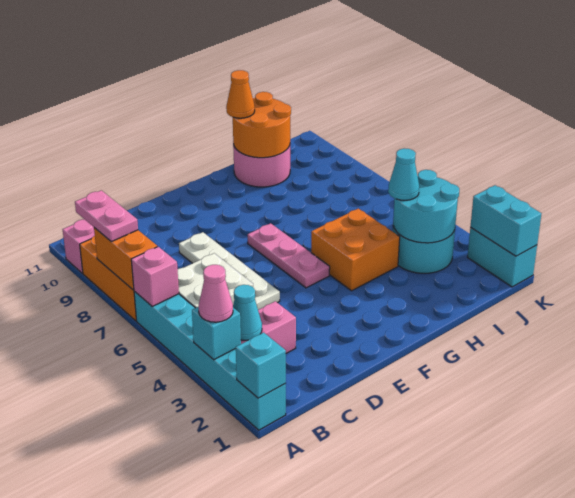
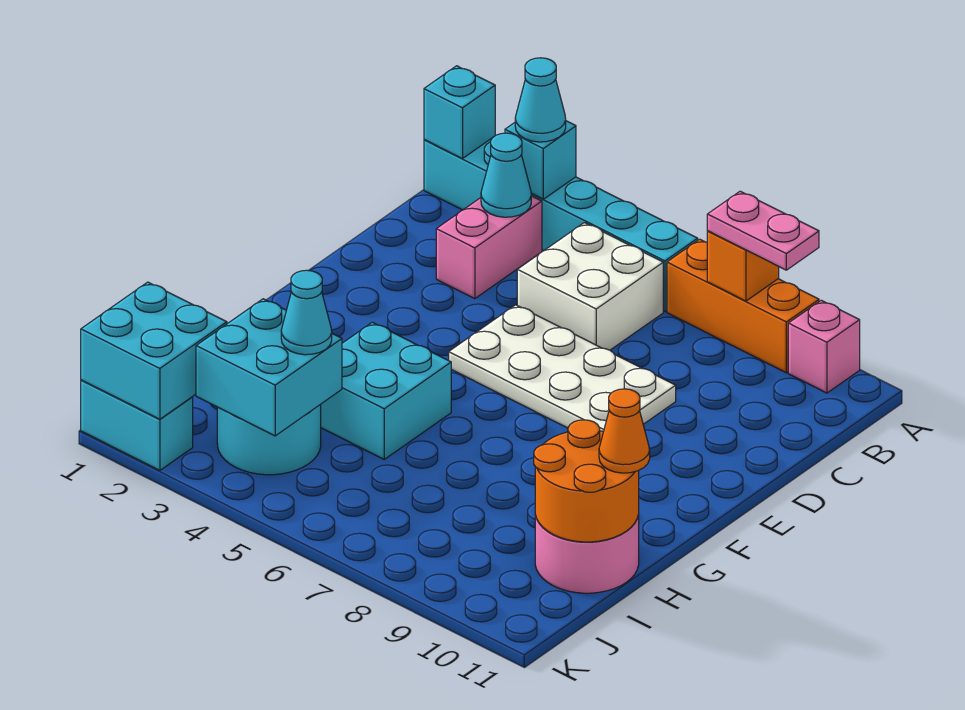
pink 1x1 cone [198,265,233,322] -> cyan 1x1 cone [515,58,566,142]
pink 1x1 brick [131,247,179,307] -> none
orange 1x2 brick [94,228,157,290] -> orange 1x1 brick [707,231,779,301]
white 1x4 plate [179,232,280,310] -> white 2x4 plate [449,305,676,431]
pink 1x3 plate [248,223,330,288] -> none
orange 2x2 brick [311,209,400,291] -> cyan 2x2 brick [321,322,451,459]
cyan 2x2 round brick [393,170,459,243] -> cyan 2x2 brick [196,299,342,436]
cyan 1x2 brick [470,185,541,256] -> cyan 2x2 brick [81,282,227,419]

